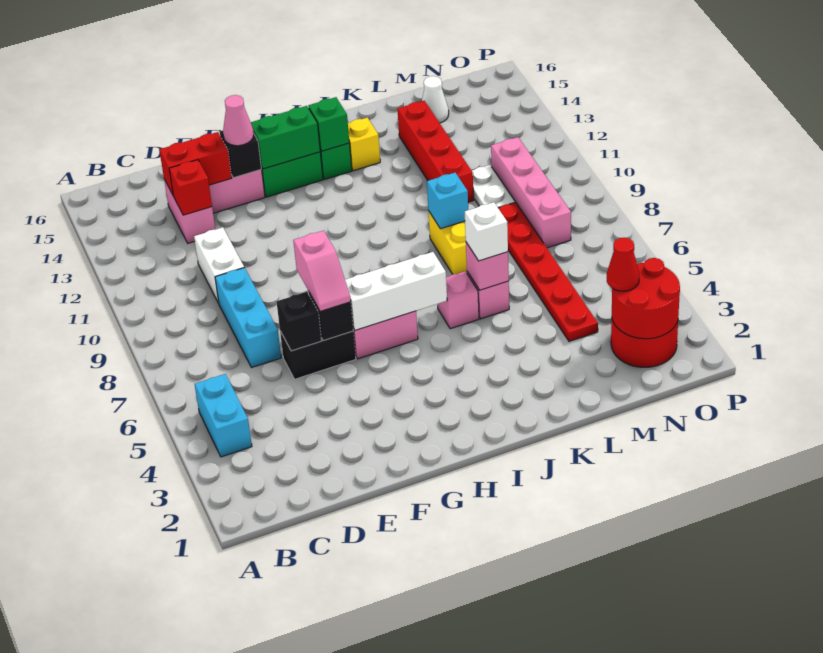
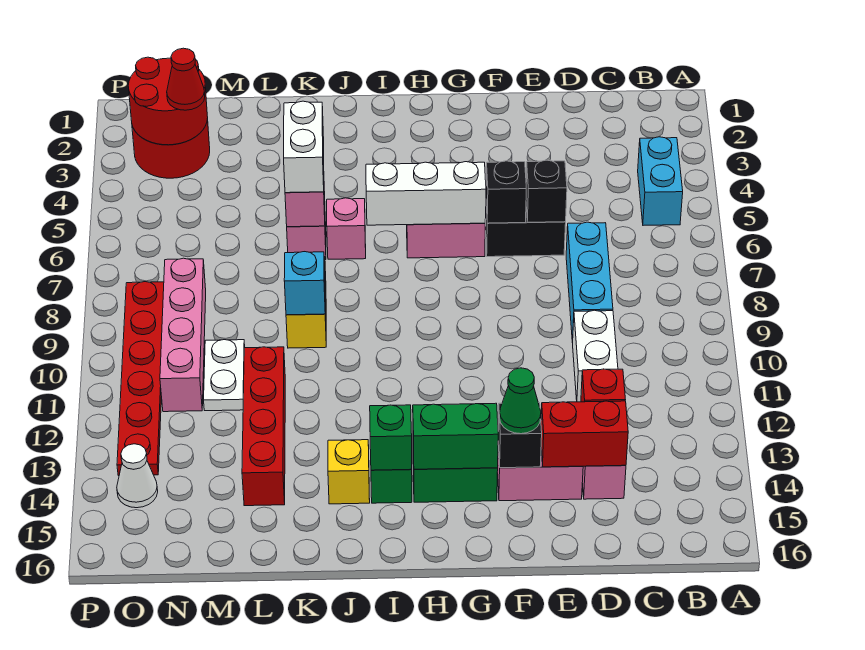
pink 1x2 slope [293,231,351,311] -> none
pink 1x1 cone [223,95,254,146] -> green 1x1 cone [500,368,541,434]
white 1x1 brick [465,202,508,261] -> white 1x2 brick [284,101,324,193]
red 1x6 plate [498,202,598,341] -> red 1x6 plate moved to [117,282,164,476]
white 1x1 cone [422,76,449,123] -> white 1x1 cone moved to [117,444,158,508]

